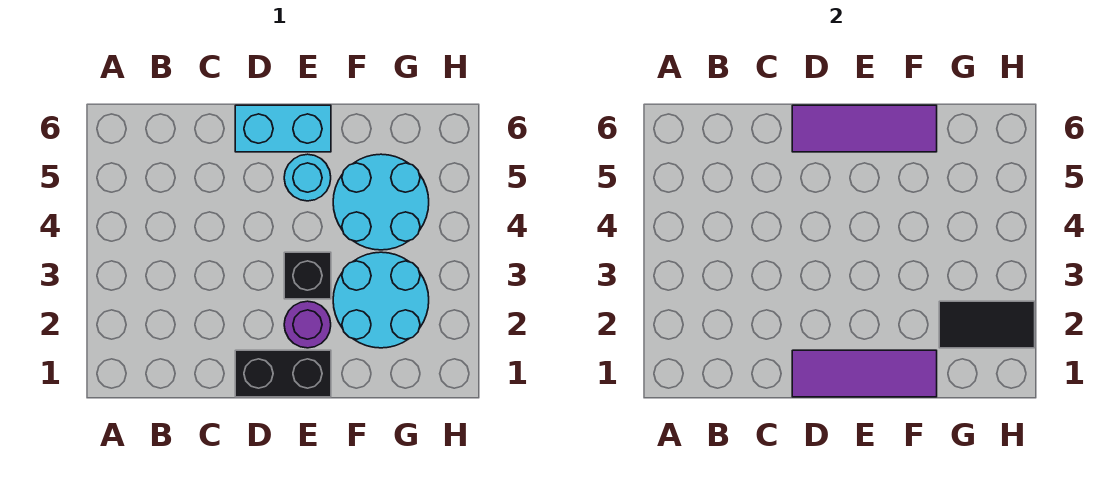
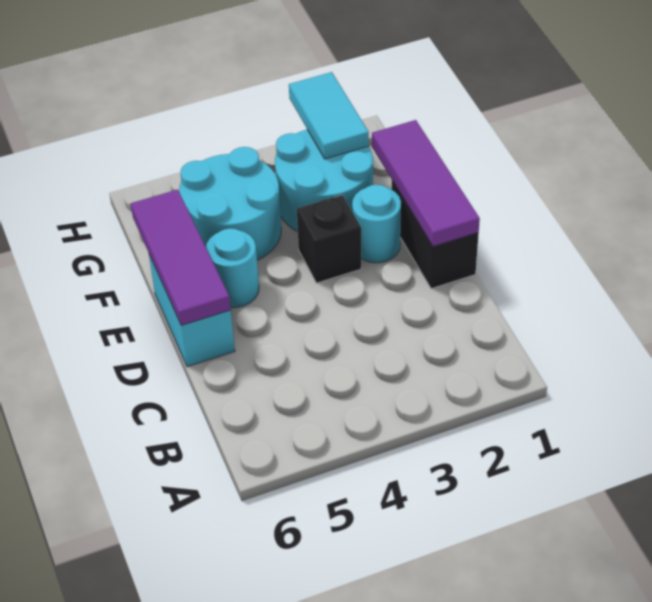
purple 1x1 round brick [284,301,331,348] -> cyan 1x1 round brick [352,185,401,263]
black 1x2 tile [939,301,1035,348] -> cyan 1x2 tile [289,72,369,159]

